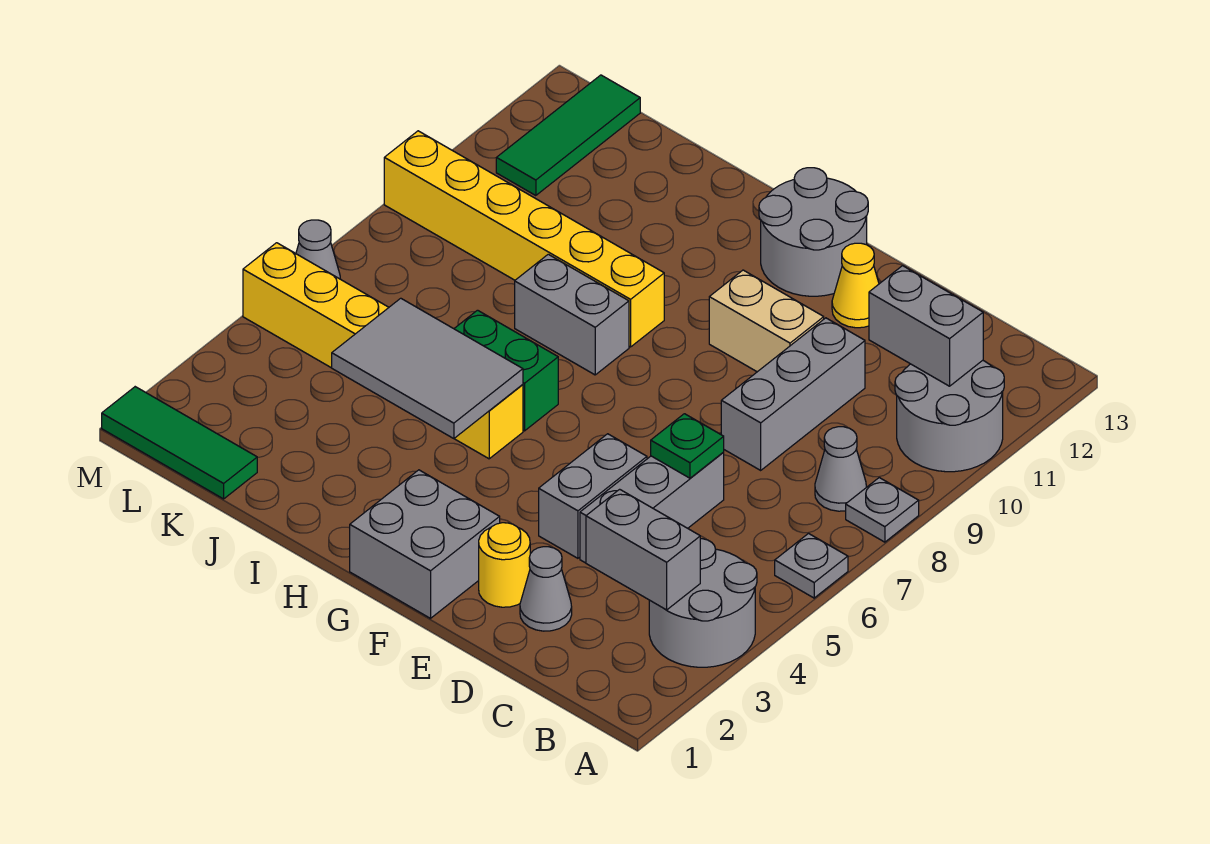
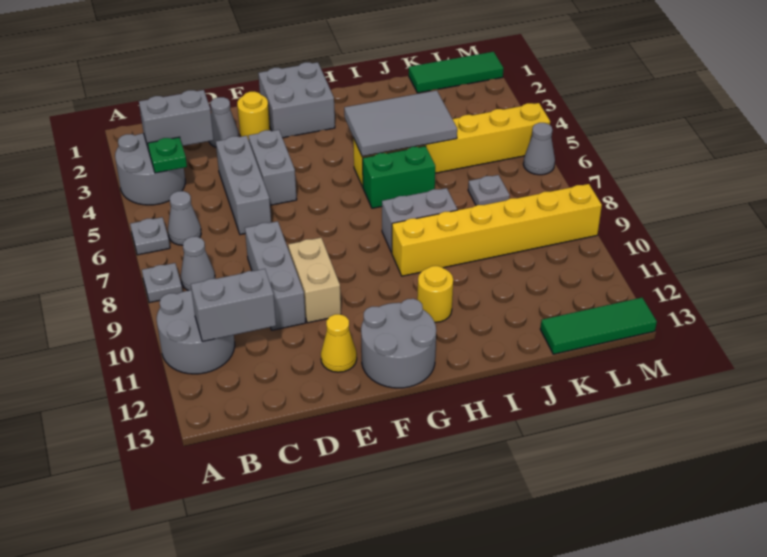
none -> grey 1x1 cone [168,191,201,245]
green 1x1 plate [651,414,724,478] -> green 1x1 plate moved to [148,137,187,173]
tan 1x2 brick [709,270,824,372] -> tan 1x2 brick turned to [288,238,341,323]
none -> yellow 1x1 round brick [417,266,453,322]
none -> grey 1x1 plate [468,175,510,206]
green 1x3 tile [496,75,640,196] -> green 1x3 tile turned to [540,298,657,354]

